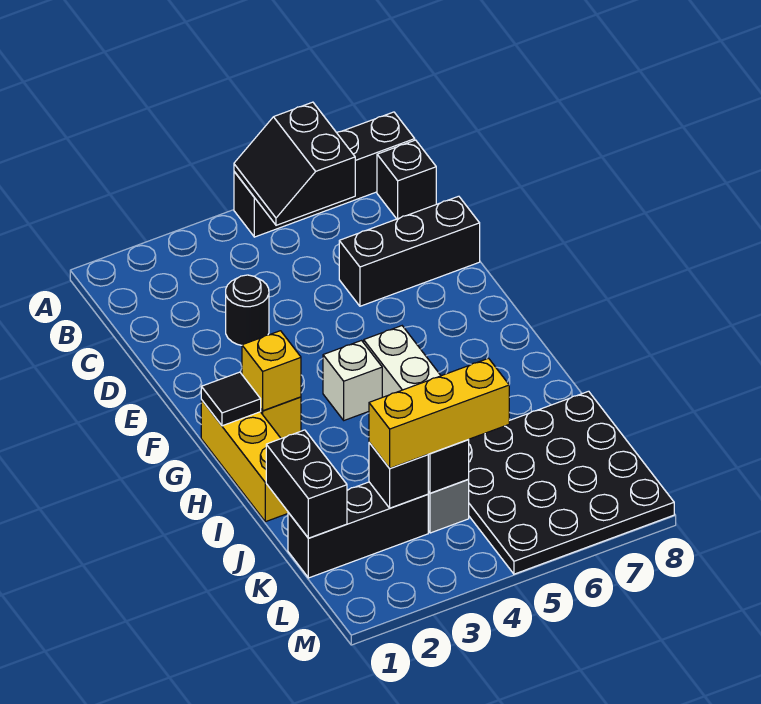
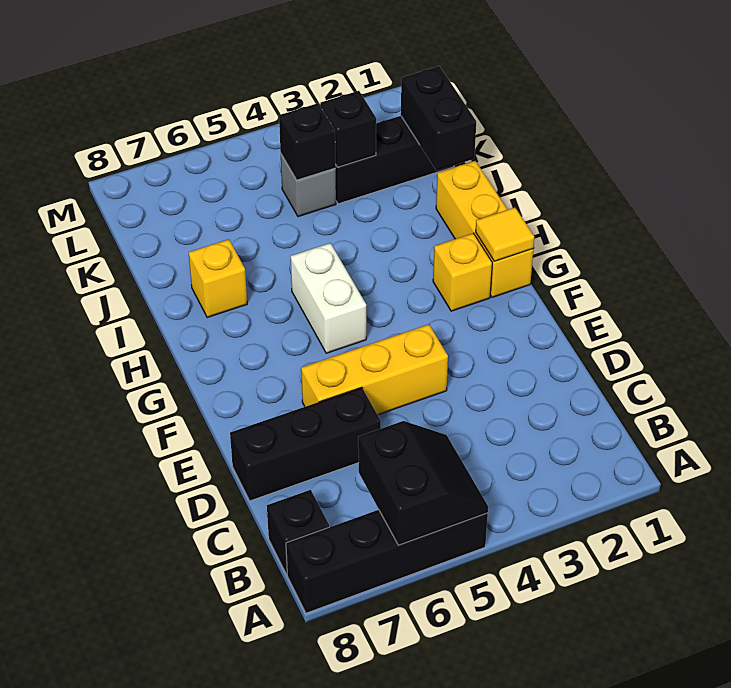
black 1x1 round brick [226,275,269,345] -> none
black 1x1 tile [201,372,261,426] -> yellow 1x1 tile [476,208,534,261]
yellow 1x1 brick [242,331,301,411] -> yellow 1x1 brick moved to [189,239,247,318]
white 1x1 brick [323,341,382,420] -> none
black 4x4 plate [468,391,674,574] -> none
yellow 1x3 brick [369,358,509,468] -> yellow 1x3 brick moved to [301,324,448,415]

